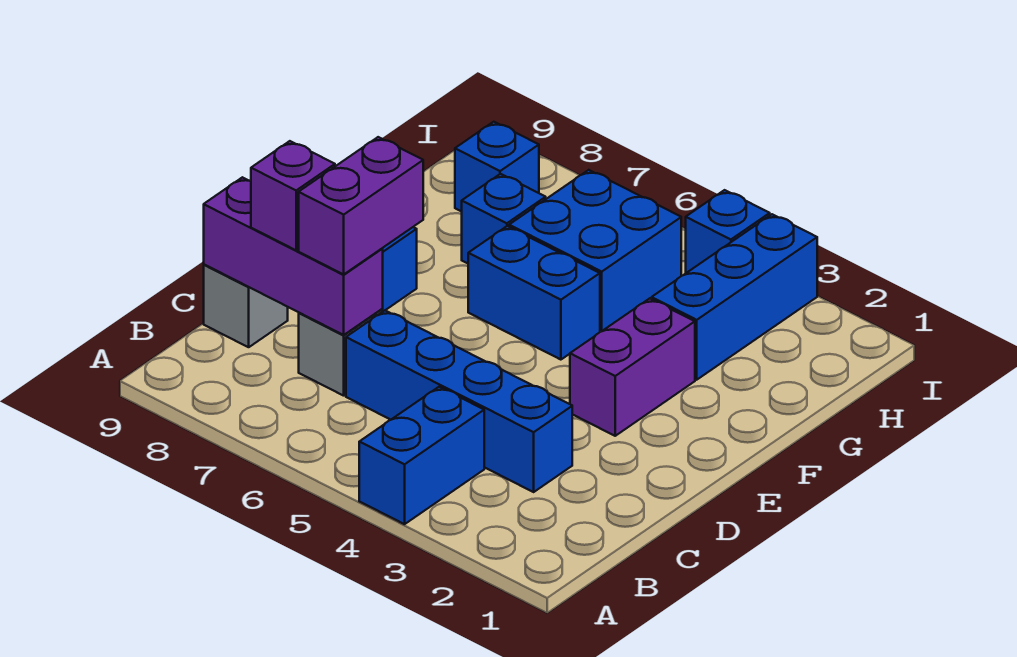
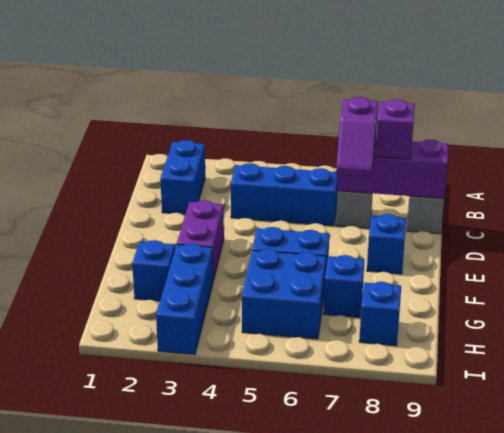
blue 1x2 brick [359,387,484,524] -> blue 1x2 brick moved to [160,140,205,214]
blue 1x4 brick [346,310,572,492] -> blue 1x3 brick [231,163,338,226]
purple 1x2 brick [299,137,423,274] -> purple 1x2 slope [336,97,378,177]
blue 1x1 brick [686,190,770,273] -> blue 1x1 brick moved to [132,240,175,301]

